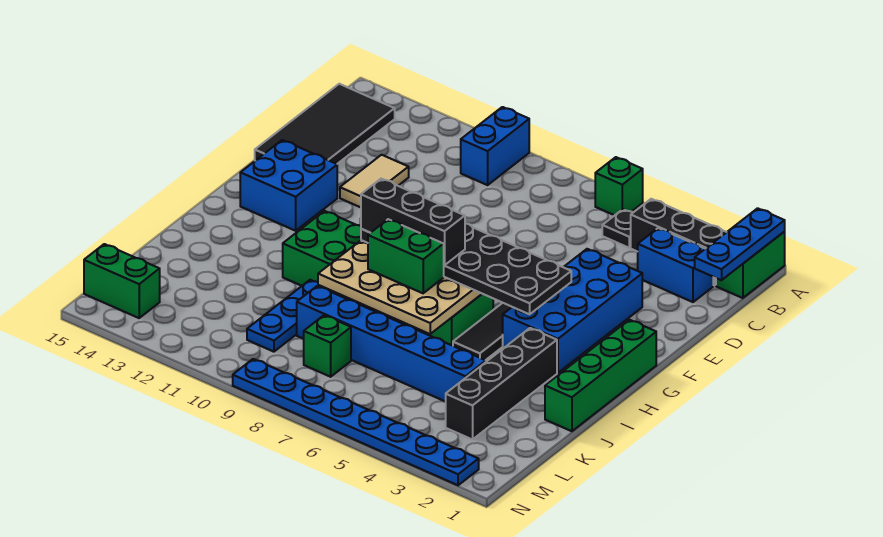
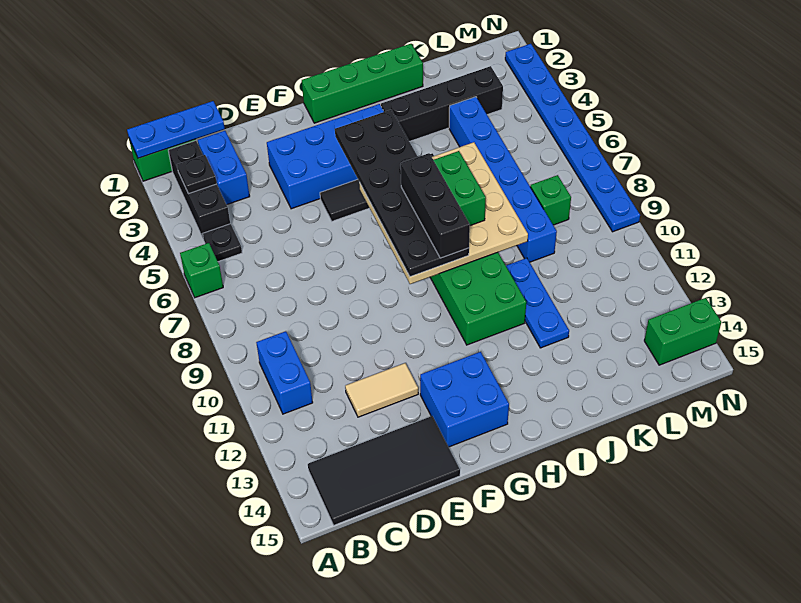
blue 1x2 brick [461,107,529,185] -> blue 1x2 brick turned to [256,331,313,414]
none -> black 1x1 plate [177,155,217,194]
blue 1x3 plate [247,280,337,352] -> blue 1x3 plate turned to [506,258,569,348]
green 1x2 brick [84,244,160,318] -> green 1x2 brick turned to [644,298,721,365]

